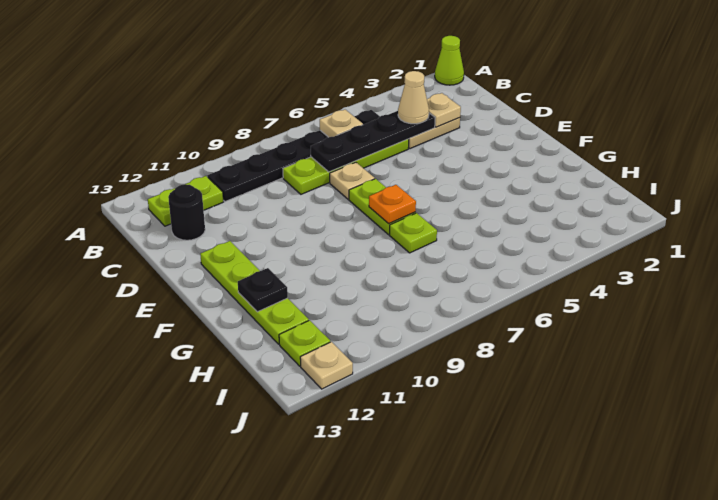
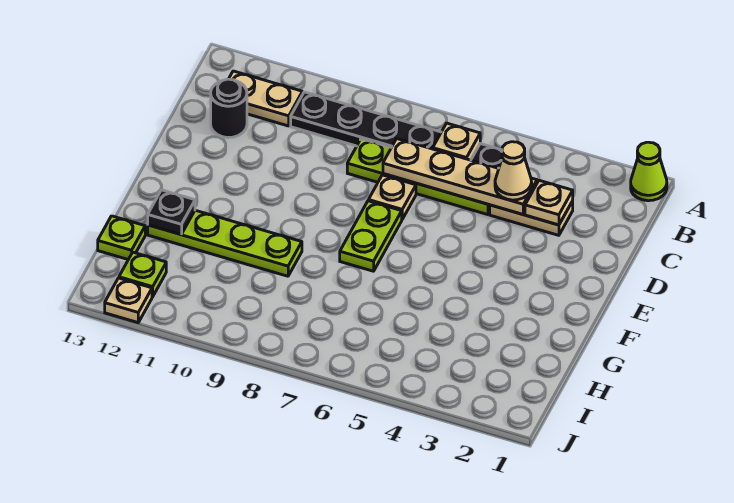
lime 1x2 plate [148,176,223,226] -> tan 1x2 plate [229,71,302,126]
black 1x4 plate [311,111,435,172] -> tan 1x4 plate [383,139,537,214]
lime 1x4 plate [200,241,309,344] -> lime 1x4 plate turned to [148,210,302,276]
orange 1x1 plate [369,185,416,224] -> none
lime 1x1 plate [389,213,437,253] -> lime 1x1 plate moved to [98,216,145,260]

